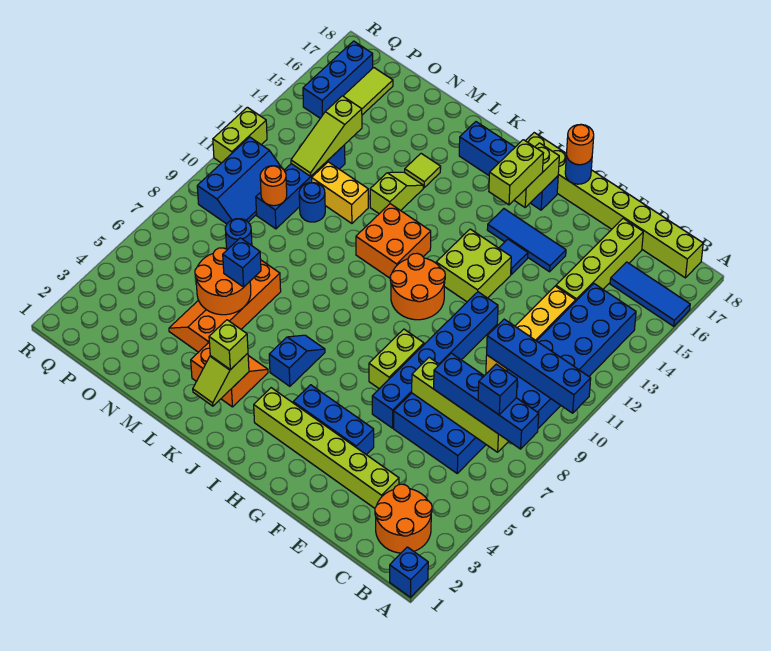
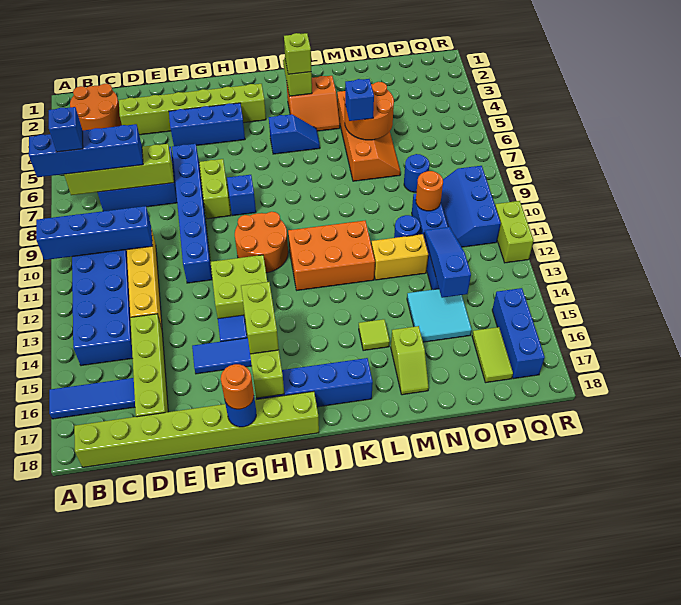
blue 1x1 brick [390,547,428,597] -> blue 1x1 brick moved to [227,175,256,216]
blue 1x2 slope [269,335,325,386] -> blue 1x2 slope turned to [269,114,320,154]
orange 2x2 brick [356,204,431,278] -> orange 2x3 brick [288,221,375,290]
lime 1x2 slope [370,172,423,214] -> lime 1x2 slope moved to [391,326,429,395]
none -> cyan 2x2 tile [407,289,472,342]
lime 1x3 slope [291,96,362,176] -> blue 1x3 slope [424,227,471,298]

